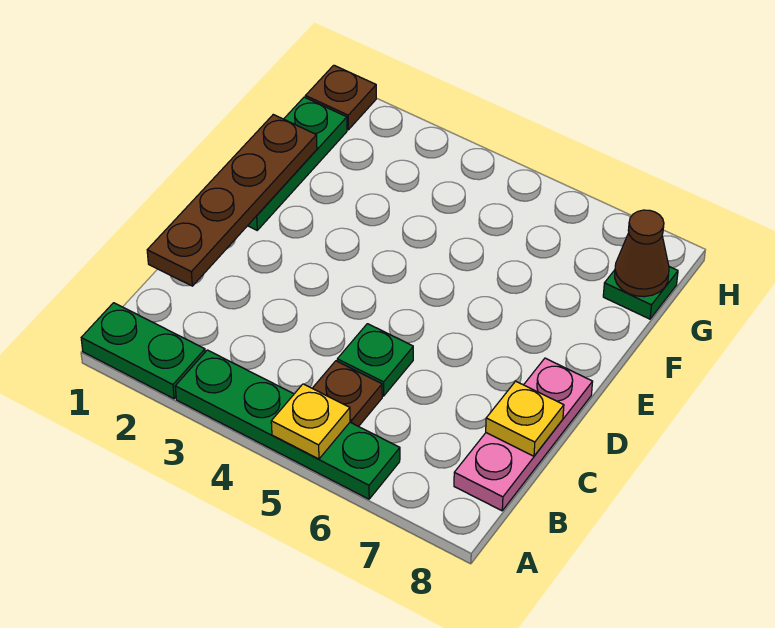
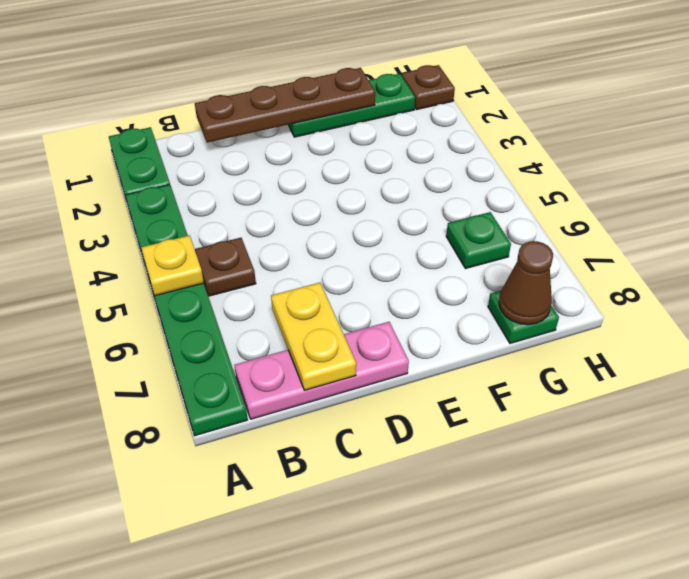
green 1x4 plate [175,350,400,499] -> green 1x6 plate [125,185,248,436]
green 1x1 plate [337,324,413,396] -> green 1x1 plate moved to [446,212,511,269]
yellow 1x1 plate [486,381,564,456] -> yellow 1x2 plate [271,283,356,390]

